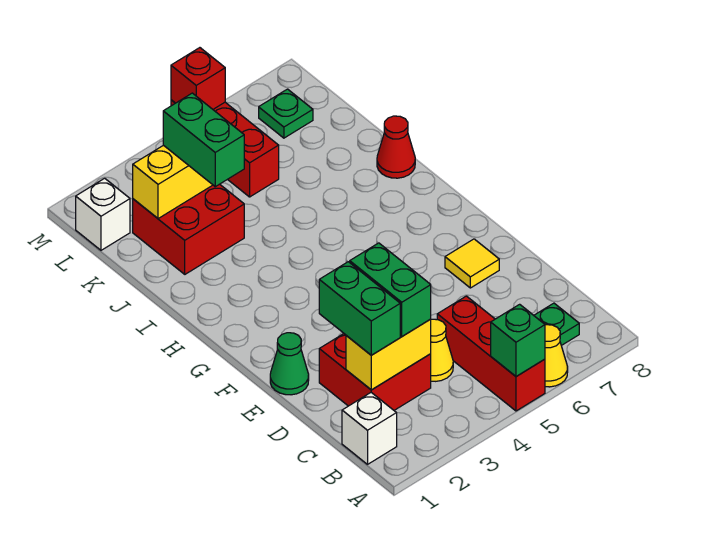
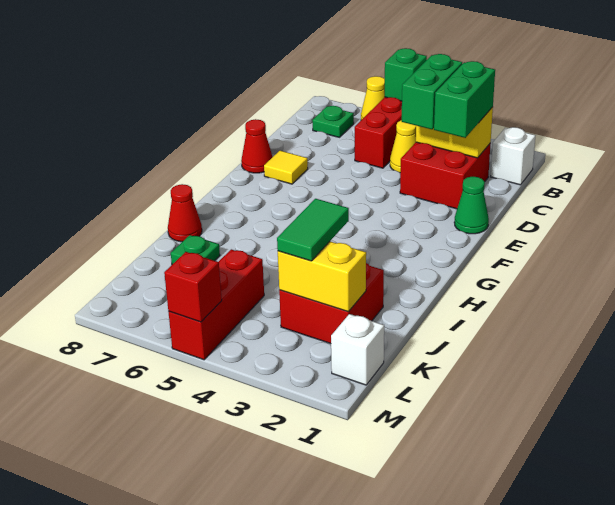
none -> red 1x1 cone [241,119,272,173]
green 1x2 brick [163,93,244,187] -> green 1x2 tile [277,199,349,261]
green 1x1 plate [259,89,313,138] -> green 1x1 plate moved to [171,235,220,264]

